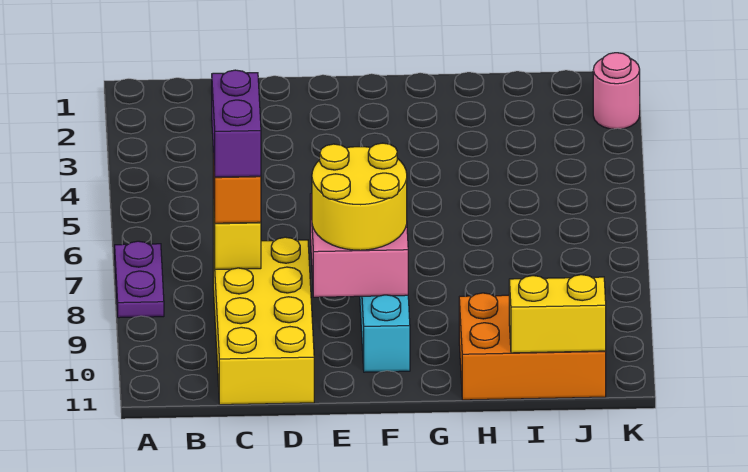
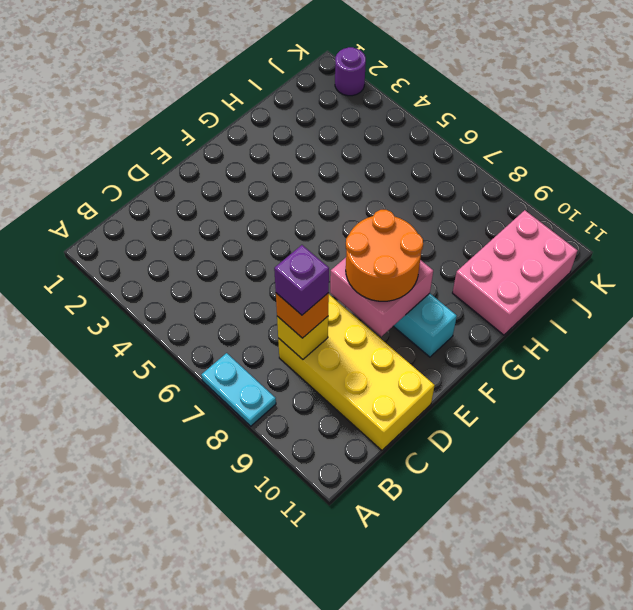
purple 1x2 plate [115,241,164,318] -> cyan 1x2 plate [201,353,276,426]
purple 1x2 brick [212,70,261,177] -> purple 1x1 brick [274,245,329,315]
yellow 2x2 round brick [312,143,407,250] -> orange 2x2 round brick [346,210,423,301]
orange 2x3 brick [459,293,606,400] -> pink 2x3 brick [453,210,578,335]
yellow 1x2 brick [509,275,606,353] -> none
pink 1x1 round brick [593,53,640,129] -> purple 1x1 round brick [335,47,366,96]

